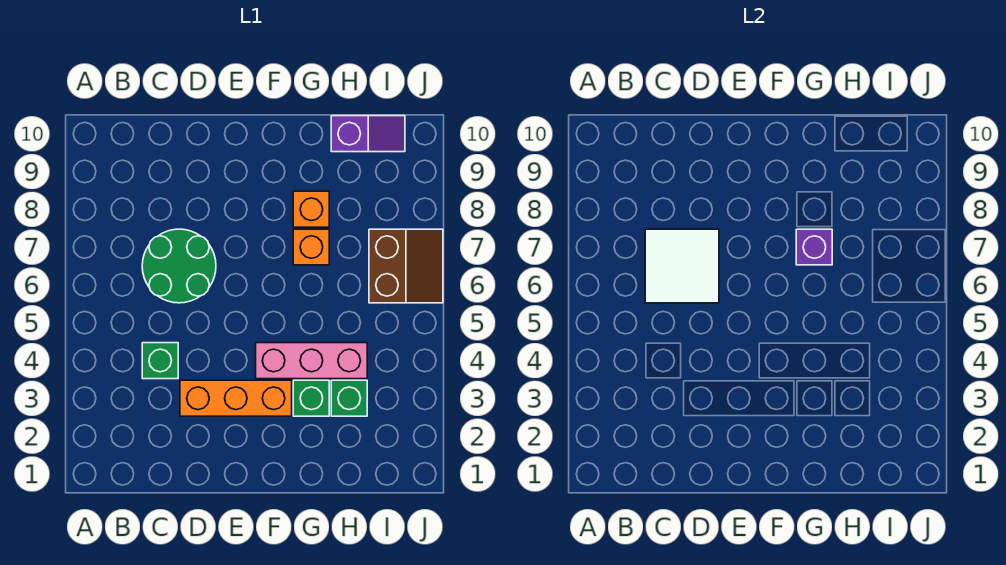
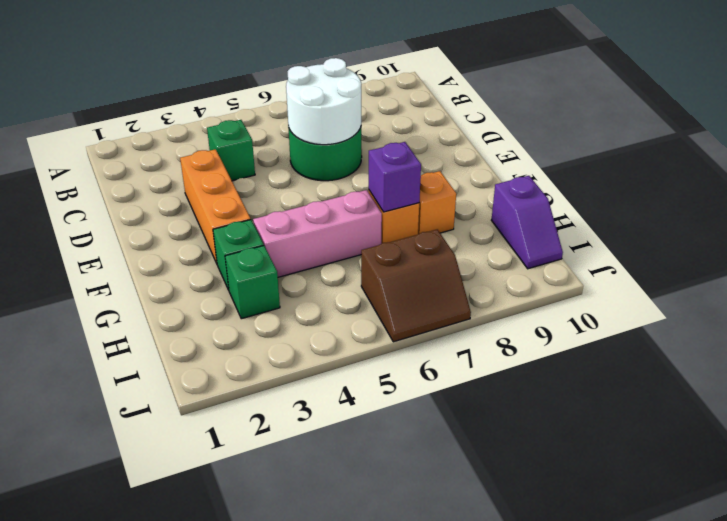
white 2x2 tile [645,229,719,303] -> white 2x2 round brick [286,58,361,145]
pink 1x3 brick [256,343,367,379] -> pink 1x3 brick turned to [253,190,382,277]

